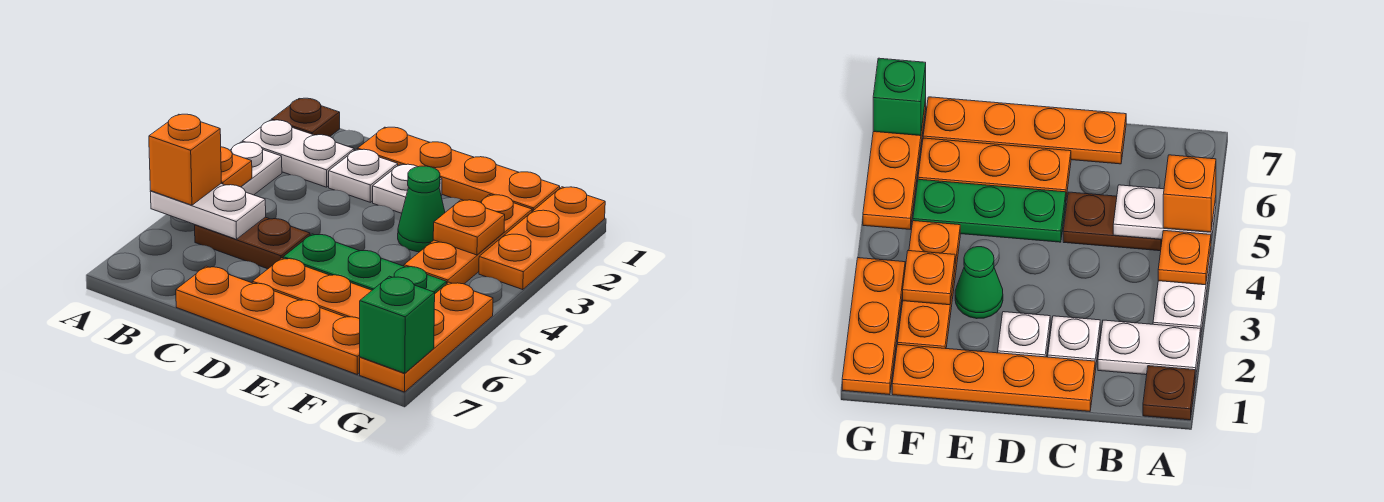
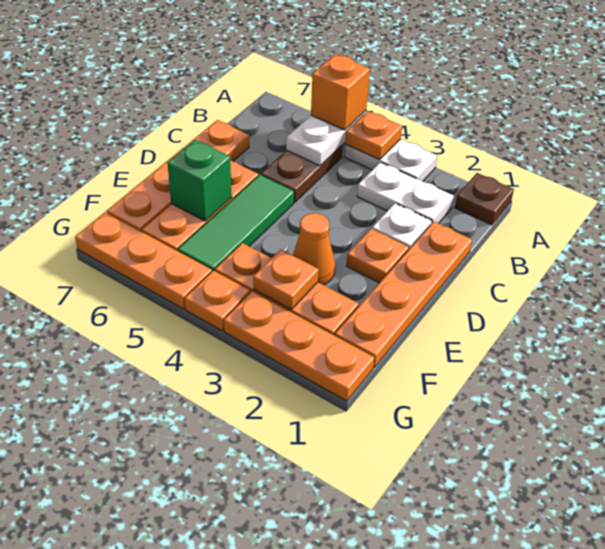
white 1x2 plate [242,120,354,187] -> white 1x2 plate turned to [357,162,454,223]
white 1x1 plate [373,164,442,213] -> orange 1x1 plate [346,229,409,283]
green 1x3 plate [283,234,447,293] -> green 1x3 tile [178,175,294,271]
green 1x1 cone [398,166,445,252] -> orange 1x1 cone [293,213,335,285]
none -> orange 1x1 plate [185,270,250,331]
green 1x1 brick [360,276,435,373] -> green 1x1 brick moved to [167,140,232,221]

